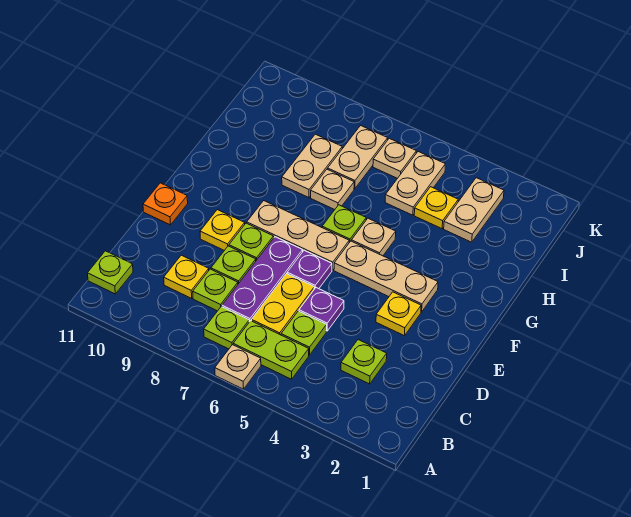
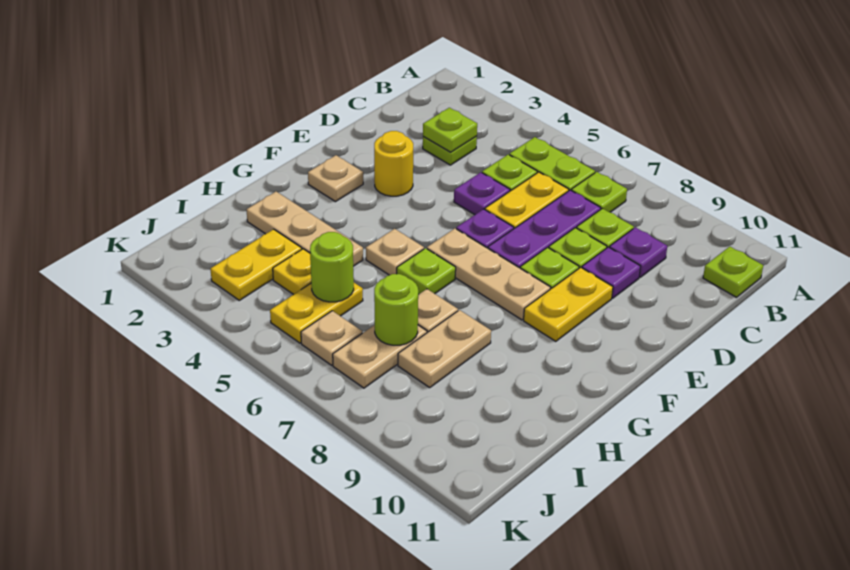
tan 1x1 plate [215,345,261,389] -> tan 1x1 plate moved to [308,155,363,202]
none -> lime 1x1 plate [423,108,477,152]
yellow 1x1 plate [164,255,209,298] -> purple 1x1 plate [610,227,667,277]
none -> purple 1x1 plate [582,247,641,298]
yellow 1x1 plate [376,292,421,336] -> yellow 1x1 round brick [374,131,413,196]
yellow 1x1 plate [200,210,245,250] -> yellow 1x2 plate [524,267,613,341]
orange 1x1 plate [143,183,188,225] -> none
tan 1x3 plate [334,241,438,312] -> tan 1x3 plate moved to [247,192,363,266]
tan 1x2 plate [444,178,504,242] -> yellow 1x2 plate [211,229,302,300]
tan 1x2 plate [385,152,445,215] -> yellow 1x2 plate [270,283,363,343]
none -> lime 1x1 round brick [310,232,354,302]
none -> lime 1x1 round brick [374,274,418,345]

